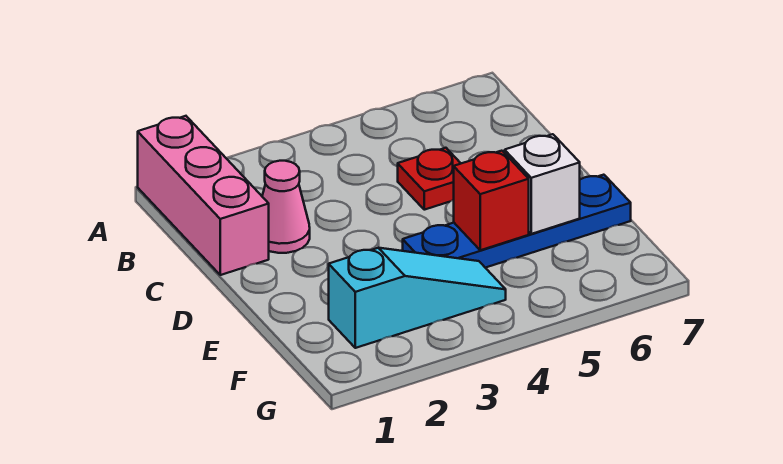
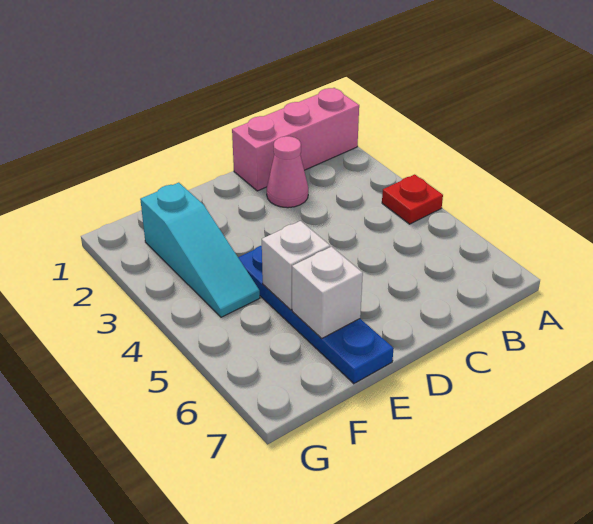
red 1x1 plate [398,148,461,210] -> red 1x1 plate moved to [382,174,443,224]
red 1x1 brick [454,151,529,250] -> white 1x1 brick [262,221,330,310]

